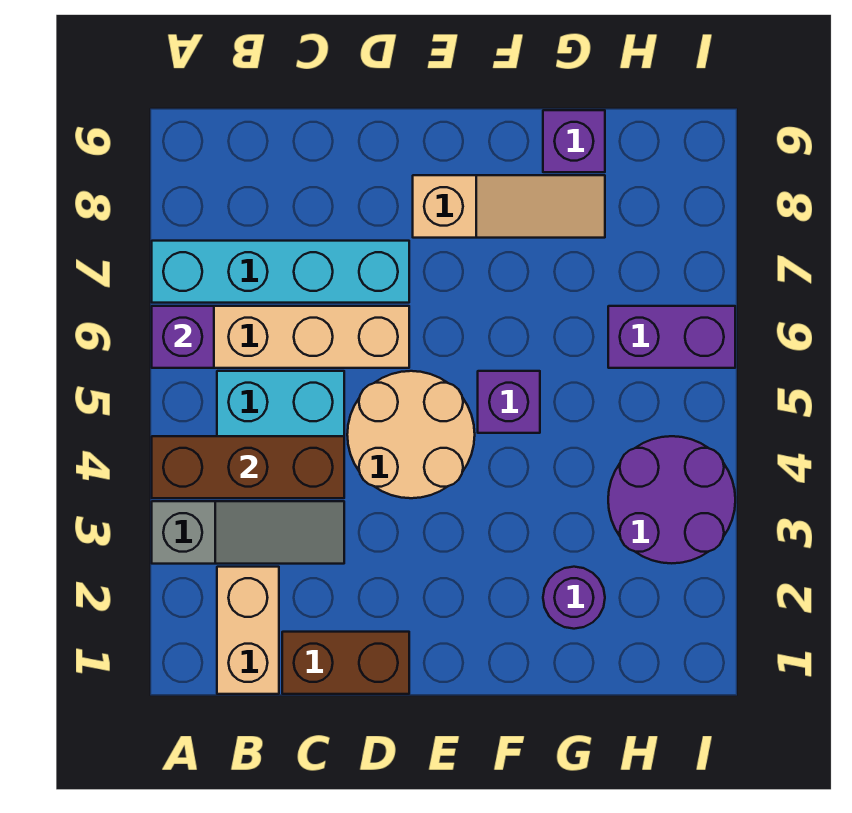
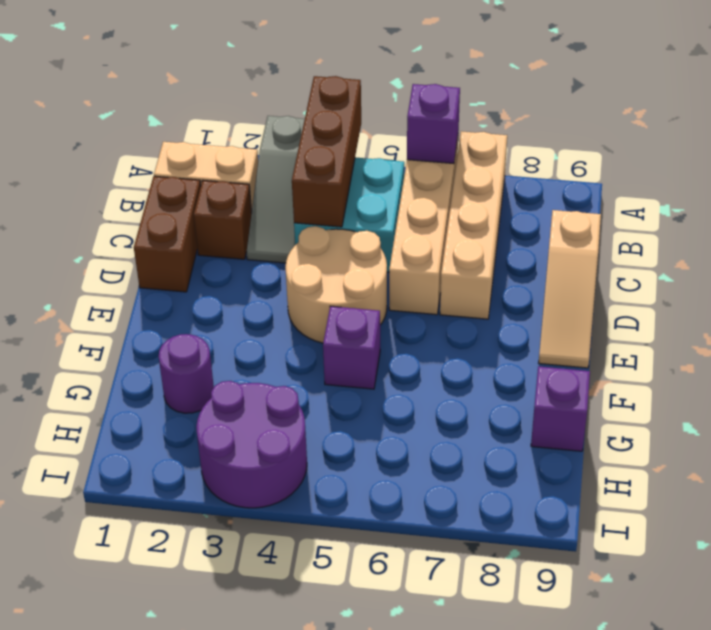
cyan 1x4 brick [152,241,409,303] -> tan 1x4 brick [440,131,507,319]
none -> brown 1x1 brick [194,180,252,259]
tan 1x3 slope [413,175,605,238] -> tan 1x3 slope moved to [539,210,601,368]
purple 1x2 brick [608,306,735,368] -> none

